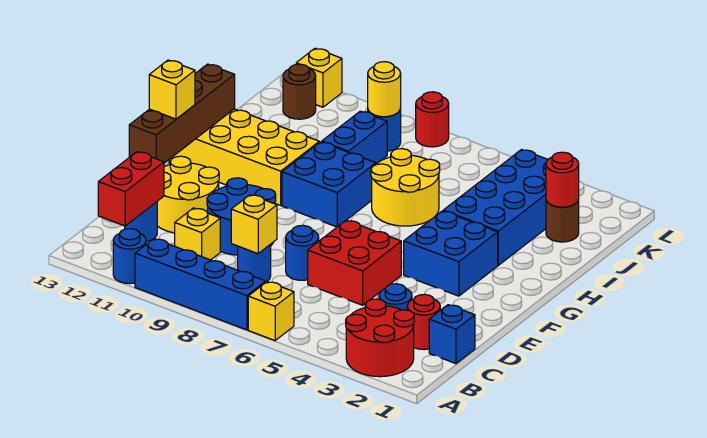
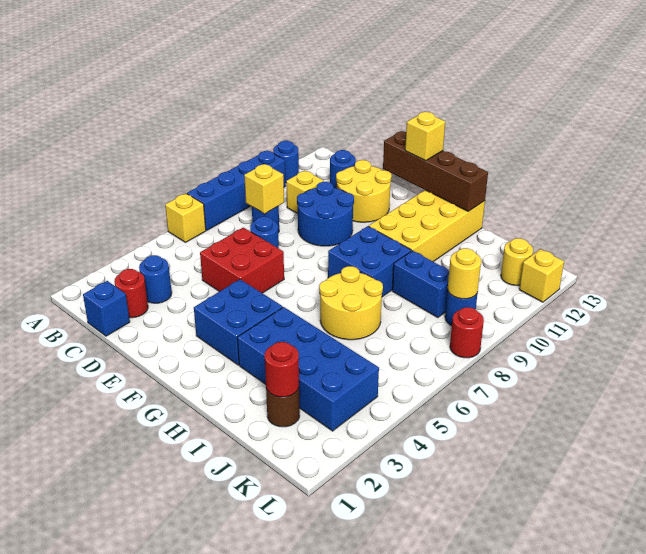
red 2x2 round brick [346,299,414,377] -> none
red 1x2 brick [98,152,164,226] -> none
brown 1x1 round brick [283,64,316,119] -> yellow 1x1 round brick [501,238,533,285]

